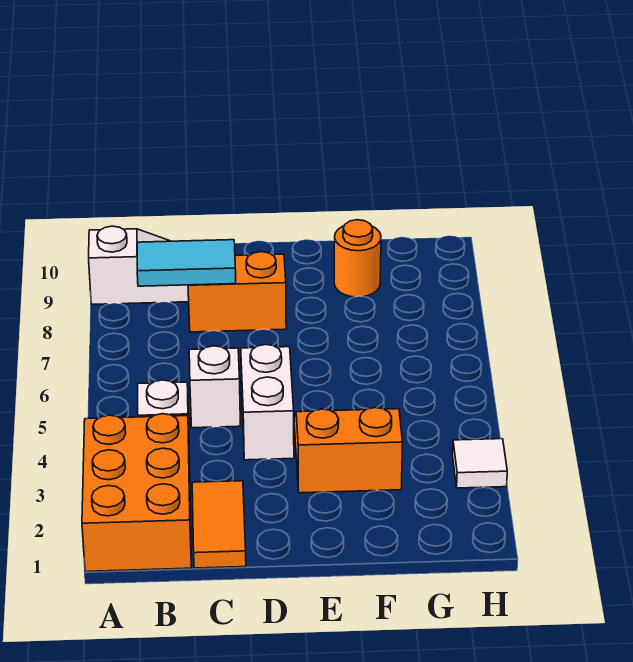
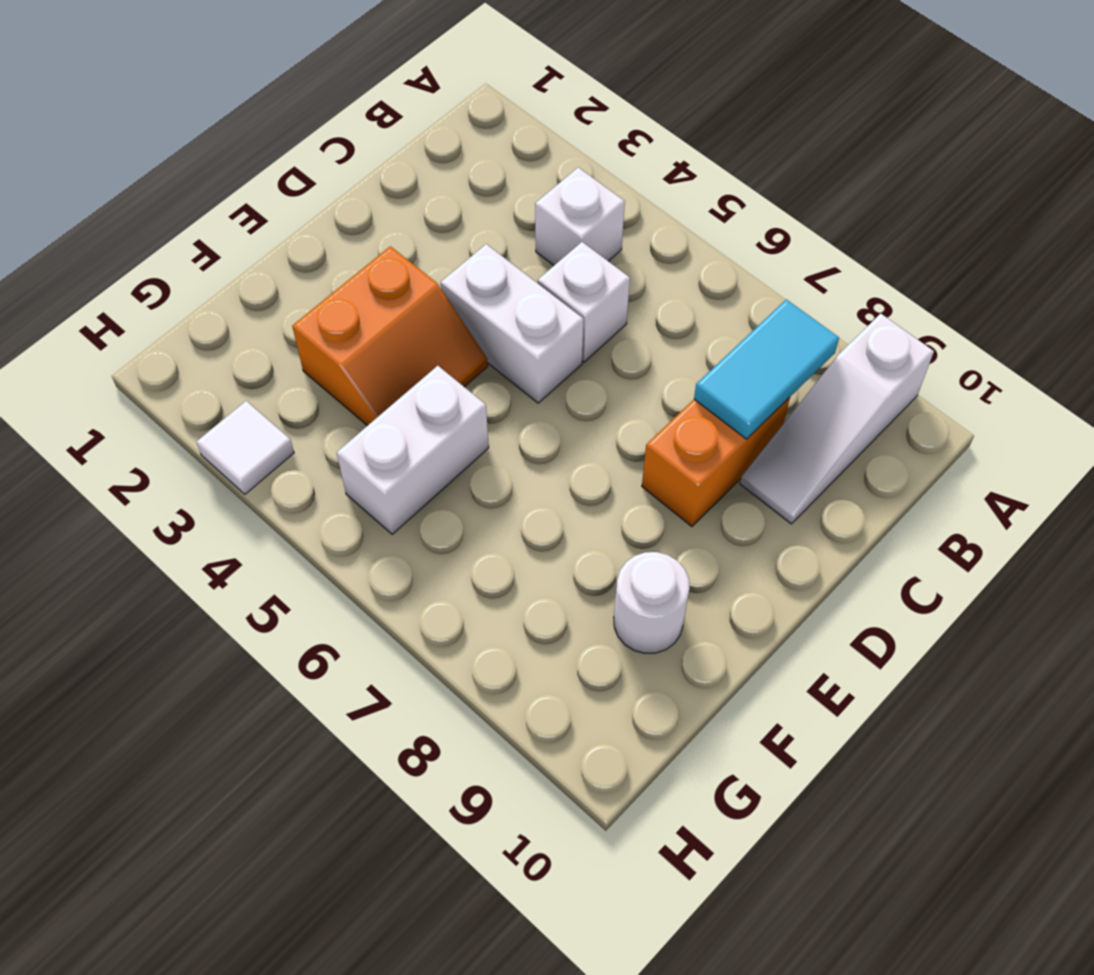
orange 2x3 brick [82,414,192,572] -> none
orange 1x2 tile [192,481,246,568] -> none
none -> white 1x2 brick [337,366,489,534]
orange 1x1 round brick [334,220,381,297] -> white 1x1 round brick [614,552,690,653]

